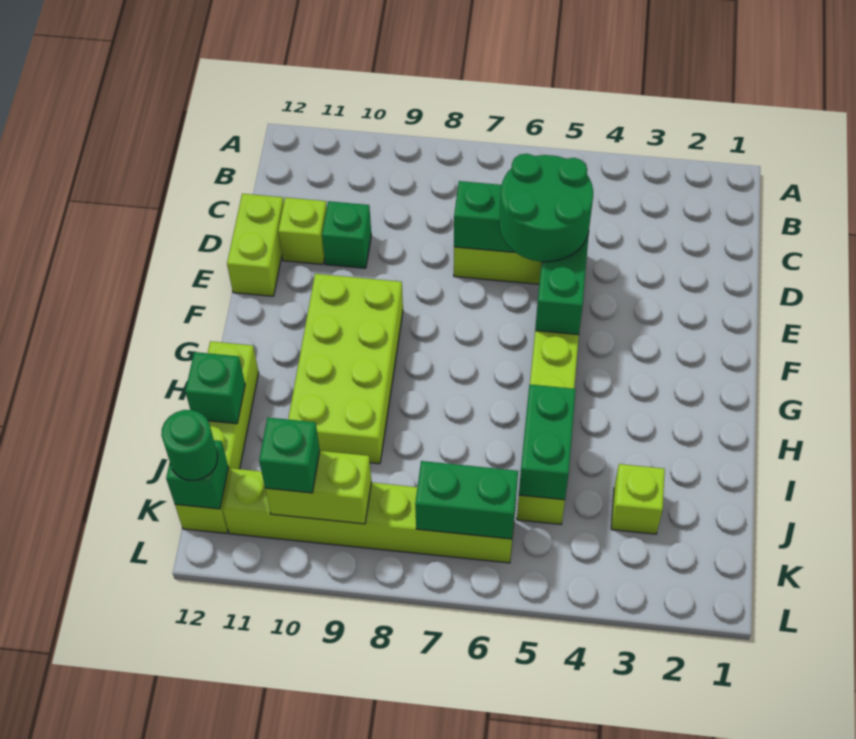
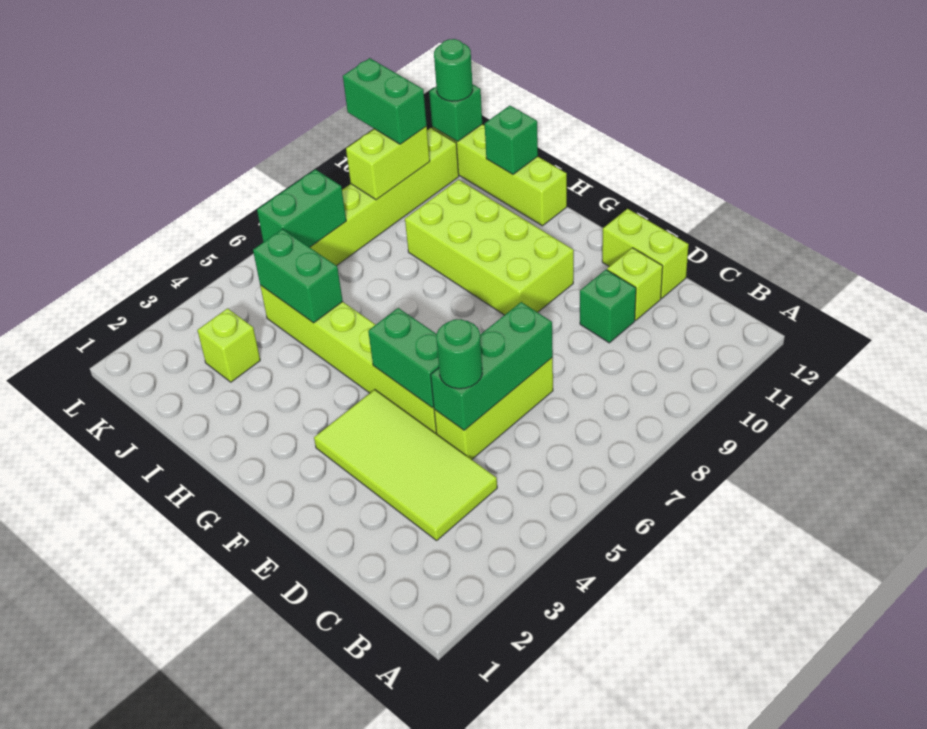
none -> lime 2x4 tile [314,390,497,540]
green 2x2 round brick [499,154,593,262] -> green 1x1 round brick [436,319,482,389]
green 1x1 brick [259,417,320,493] -> green 1x2 brick [343,58,427,144]

